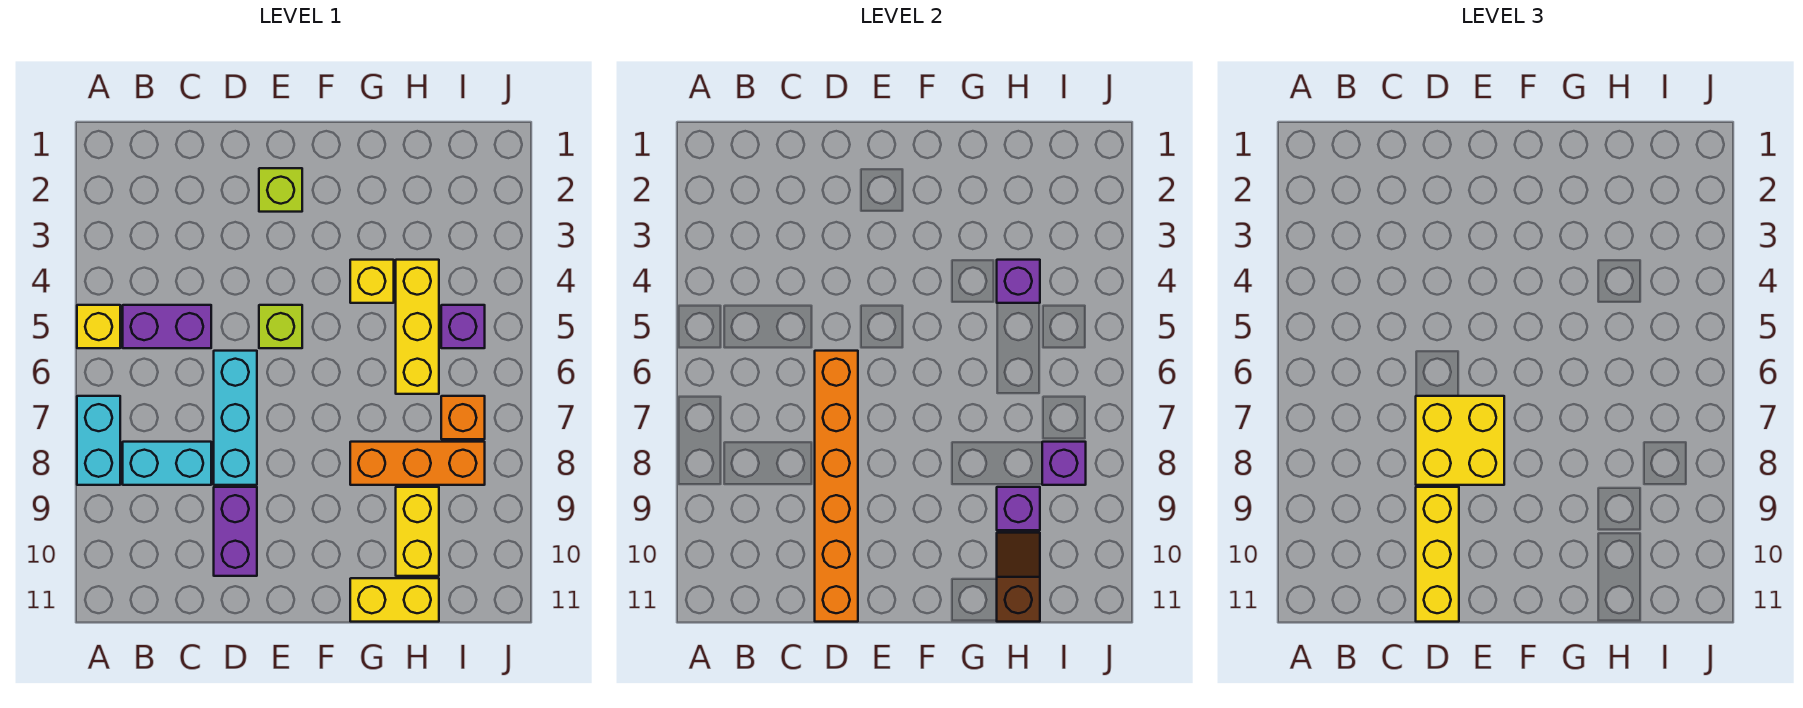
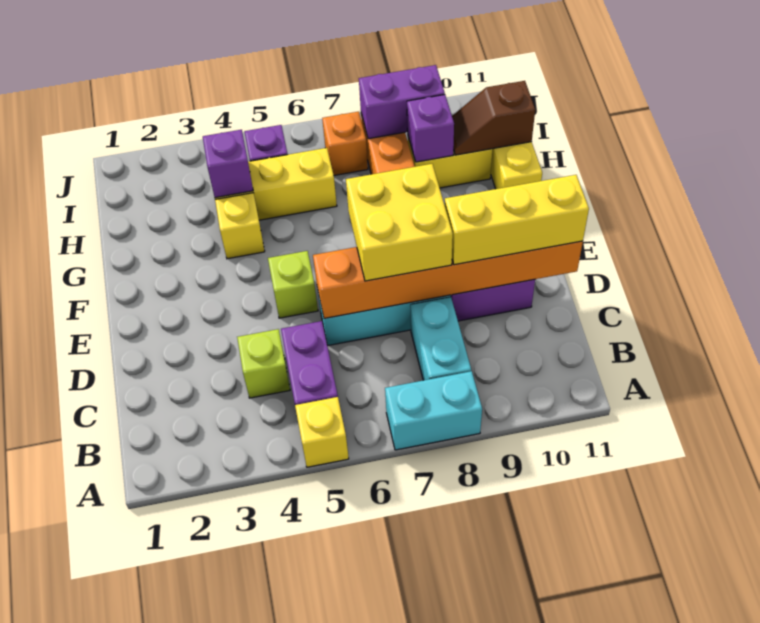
lime 1x1 brick [259,168,302,212] -> lime 1x1 brick moved to [237,329,290,398]
purple 1x1 brick [1042,442,1086,485] -> purple 1x2 brick [359,65,445,139]

